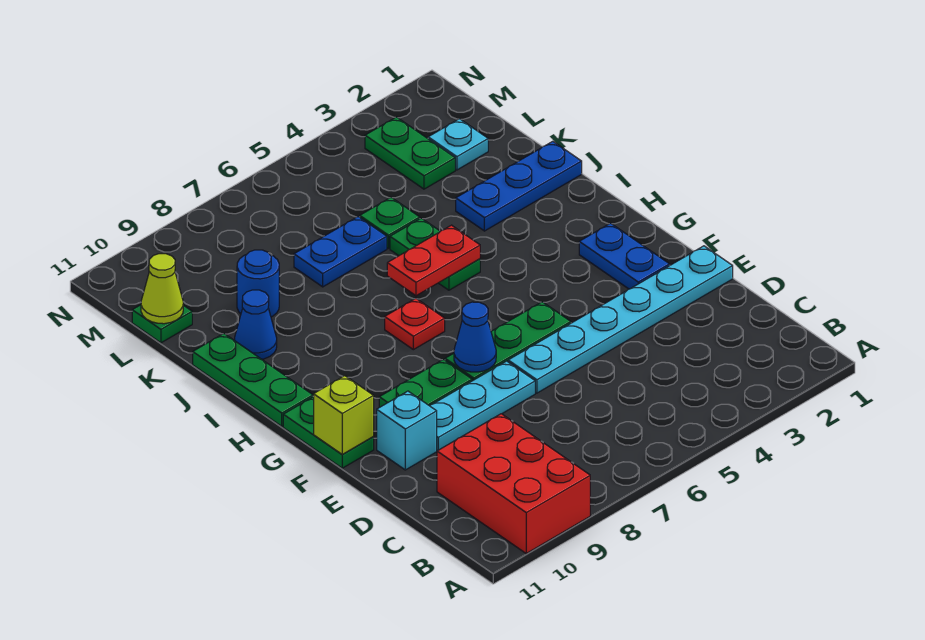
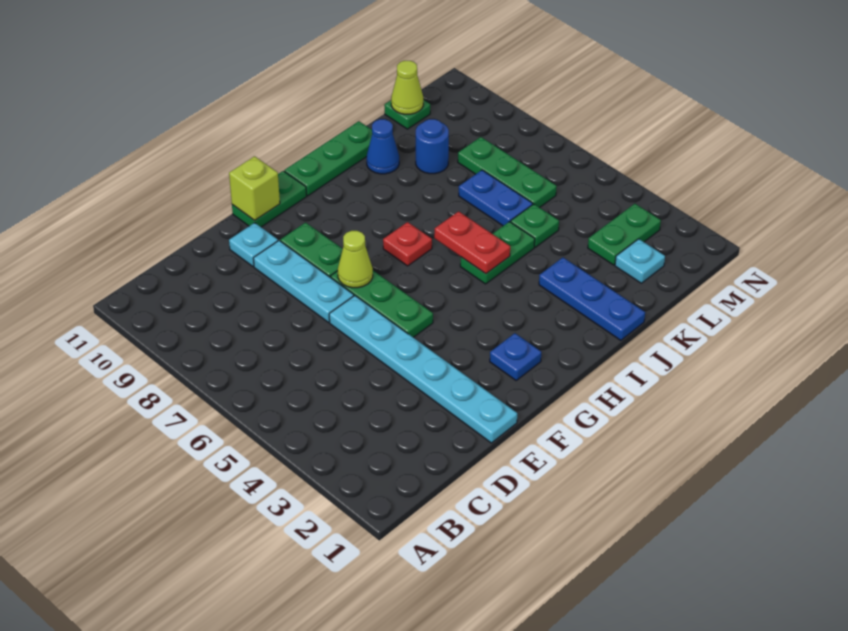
red 2x3 brick [437,414,590,553] -> none
cyan 1x1 brick [377,391,437,470] -> cyan 1x1 plate [229,223,278,267]
blue 1x2 plate [579,223,670,289] -> blue 1x1 plate [490,333,541,380]
blue 1x1 cone [454,302,496,372] -> lime 1x1 cone [338,231,373,288]
none -> green 1x3 plate [458,137,557,208]

